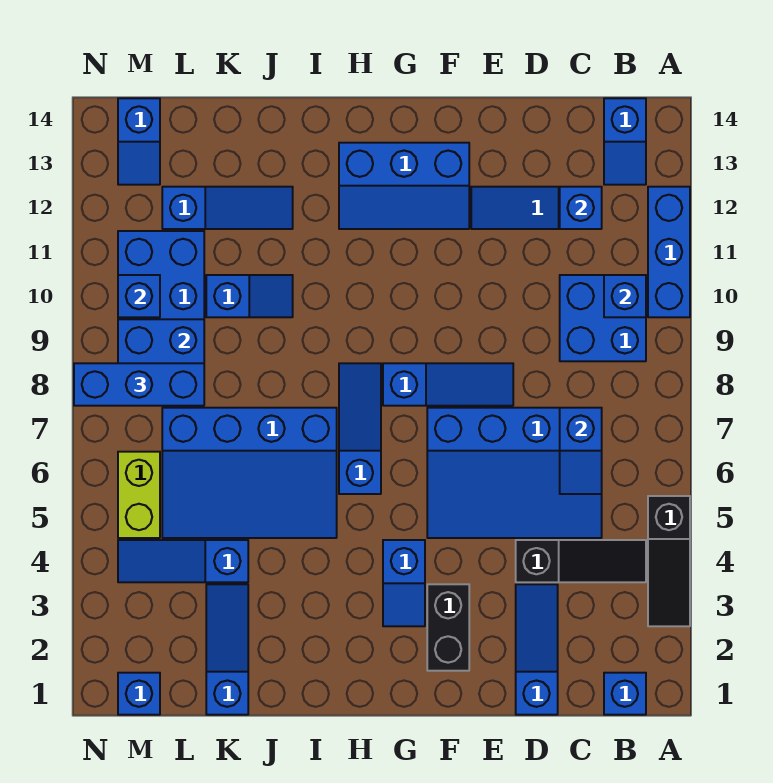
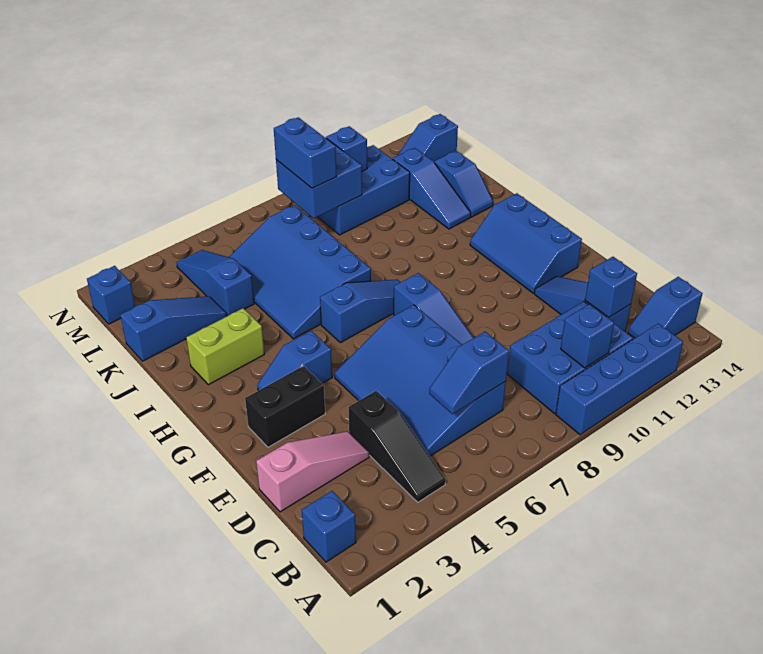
black 1x3 slope [648,496,690,626] -> none
blue 1x3 brick [648,187,690,317] -> blue 1x4 brick [556,324,683,435]
blue 2x2 brick [560,275,646,361] -> blue 2x3 brick [507,301,633,413]
blue 1x3 slope [516,584,558,715] -> pink 1x3 slope [256,431,369,512]
blue 1x2 slope [206,275,293,317] -> blue 1x2 slope moved to [435,151,493,217]
blue 1x3 brick [74,363,204,406] -> blue 1x2 brick [274,117,336,188]
lime 1x2 brick [118,452,160,538] -> lime 1x2 brick moved to [186,308,264,385]

